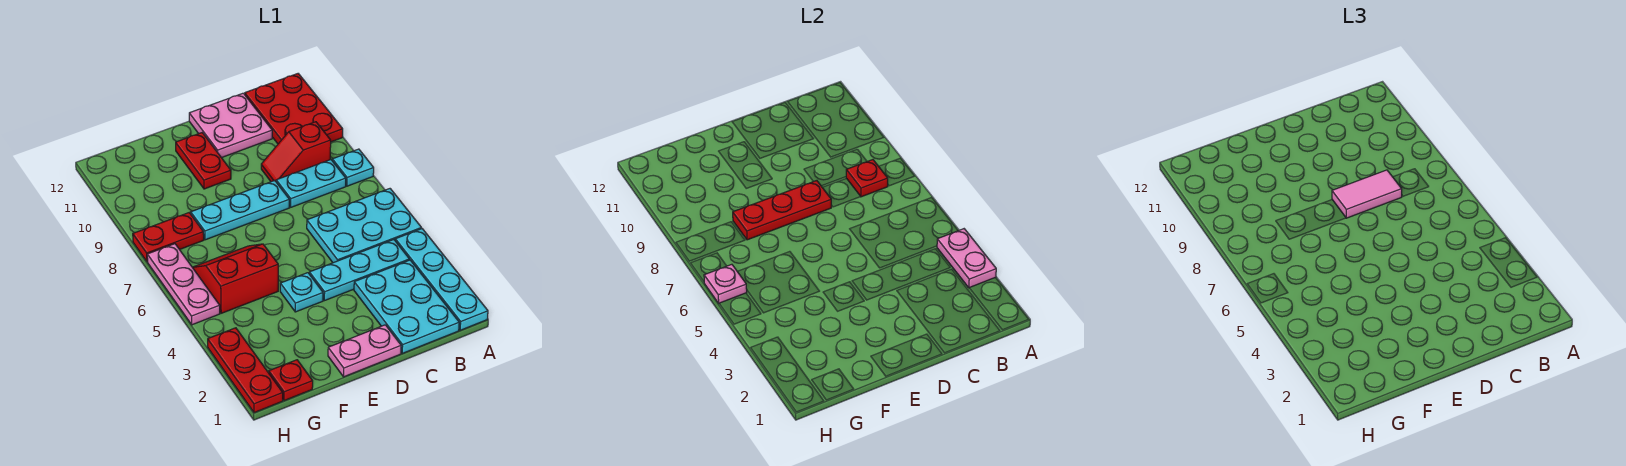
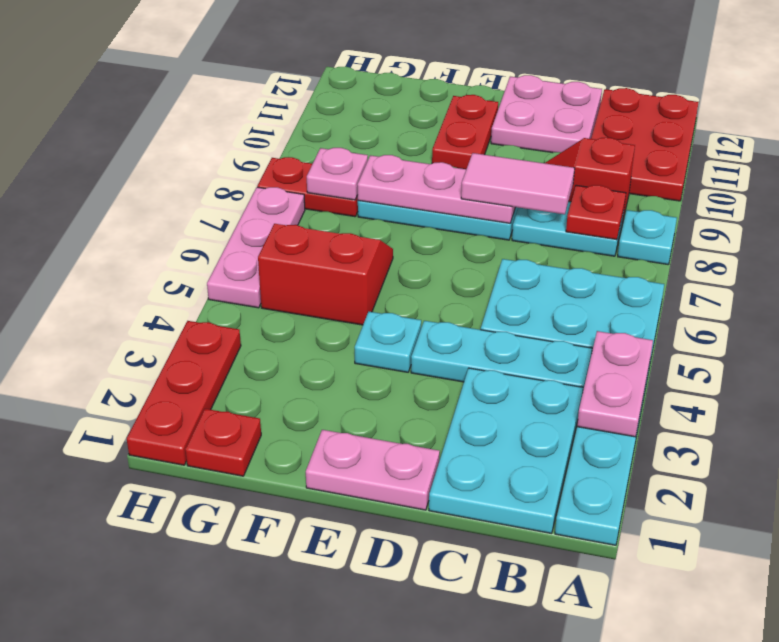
red 1x3 plate [733,181,831,240] -> pink 1x3 plate [357,155,515,223]
pink 1x1 plate [704,264,747,303] -> pink 1x1 plate moved to [307,148,368,200]

